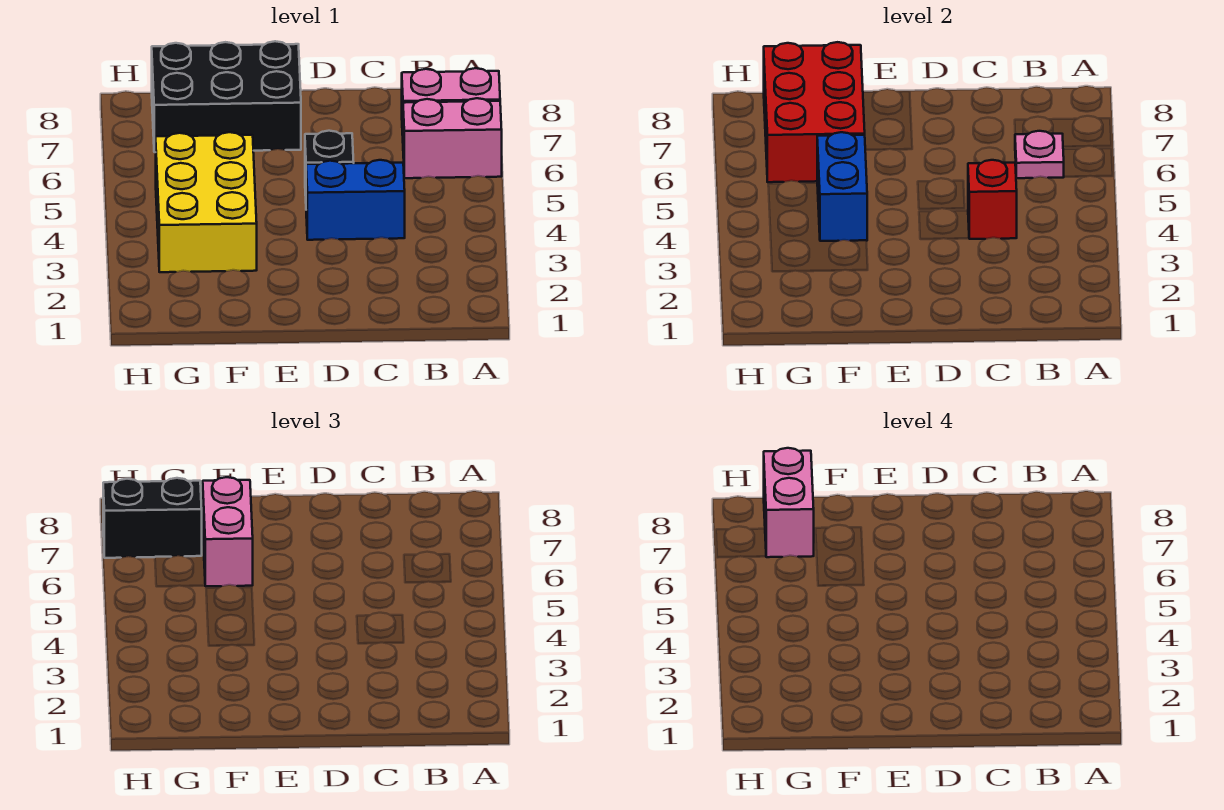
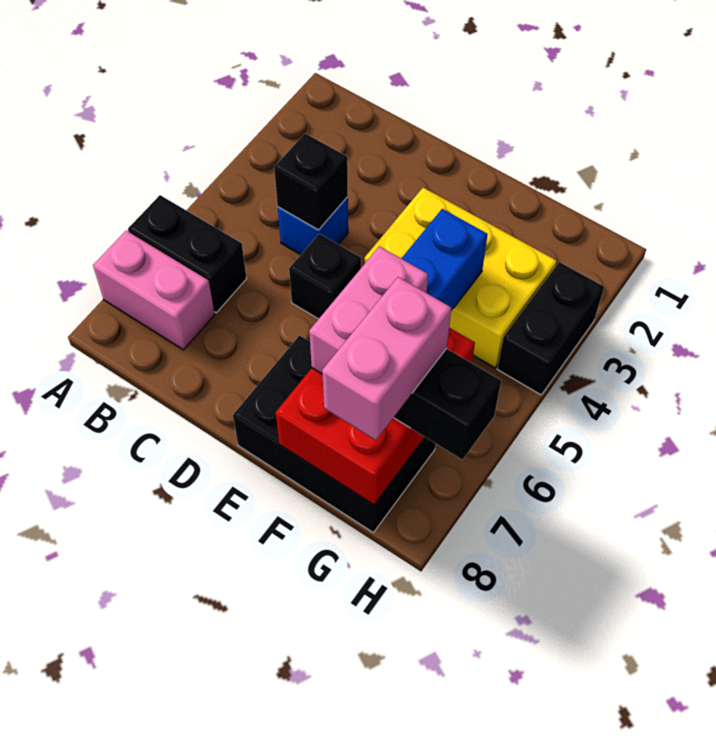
pink 1x2 brick [403,98,502,178] -> black 1x2 brick [128,195,247,313]
pink 1x1 plate [1015,131,1064,178] -> none
blue 1x2 brick [306,160,405,240] -> blue 1x1 brick [278,197,348,255]
red 1x1 brick [968,160,1017,239] -> black 1x1 brick [274,133,348,230]
yellow 2x3 brick [156,132,257,272] -> yellow 2x3 brick turned to [365,187,557,368]
none -> black 1x2 brick [497,262,604,395]

